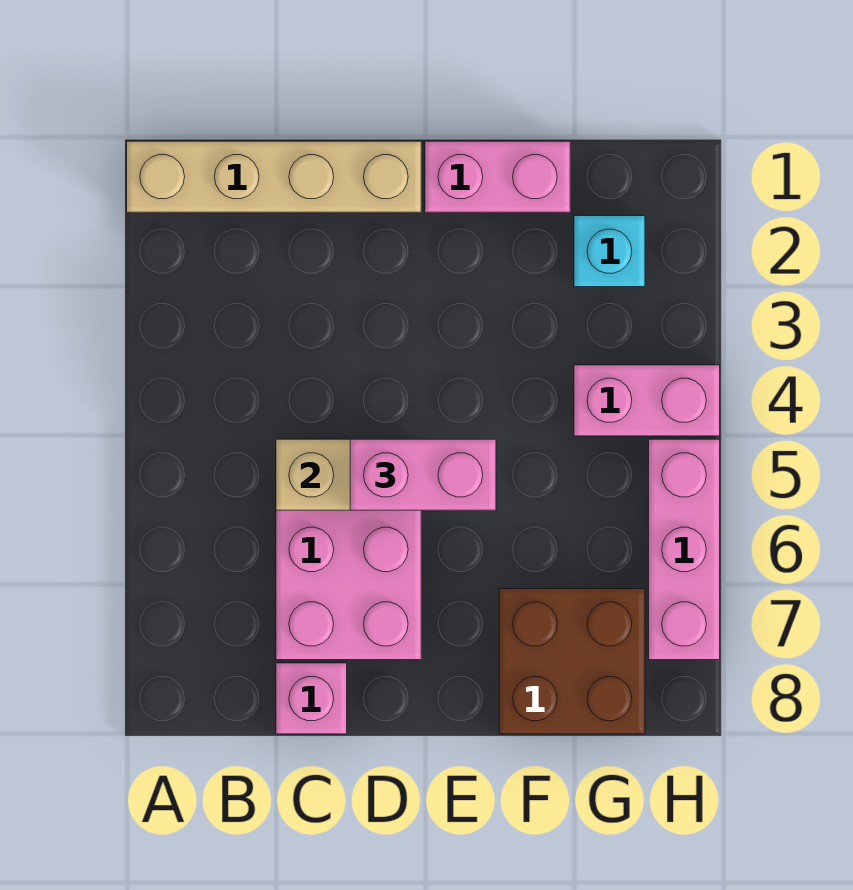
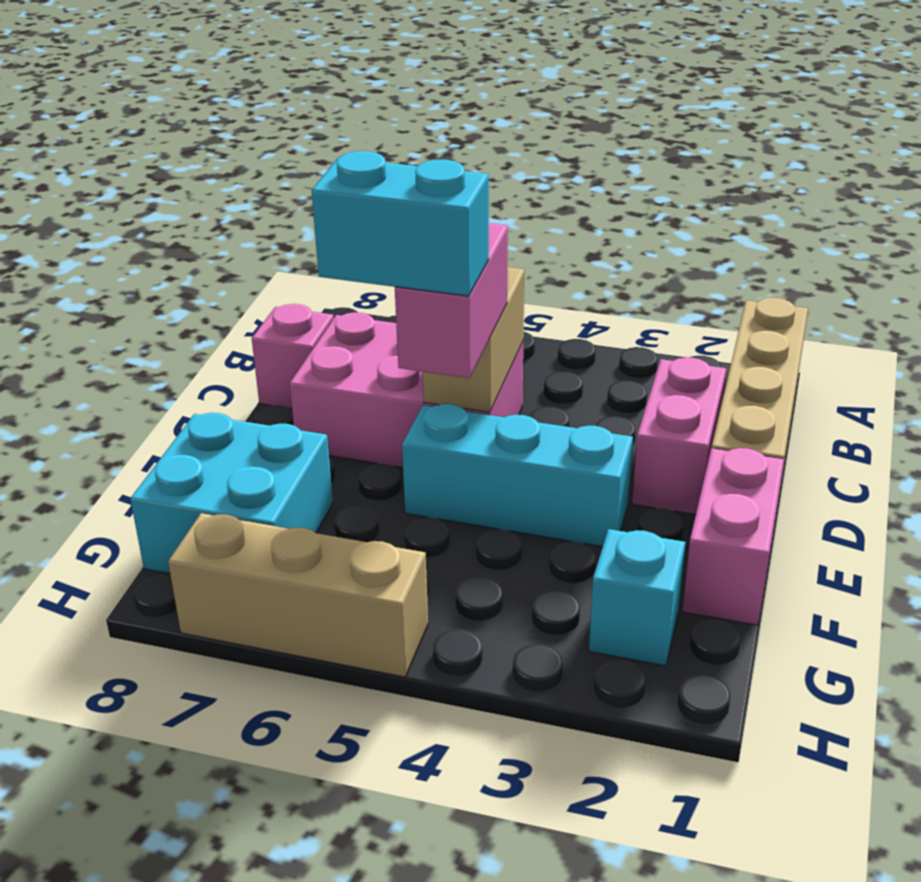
none -> cyan 1x3 brick [402,404,633,547]
none -> cyan 1x2 brick [312,151,489,296]
brown 2x2 brick [499,589,645,734] -> cyan 2x2 brick [130,413,333,574]
pink 1x2 brick [574,365,720,436] -> pink 1x2 brick moved to [632,357,726,515]
pink 1x3 brick [649,439,720,660] -> tan 1x3 brick [168,513,428,677]

